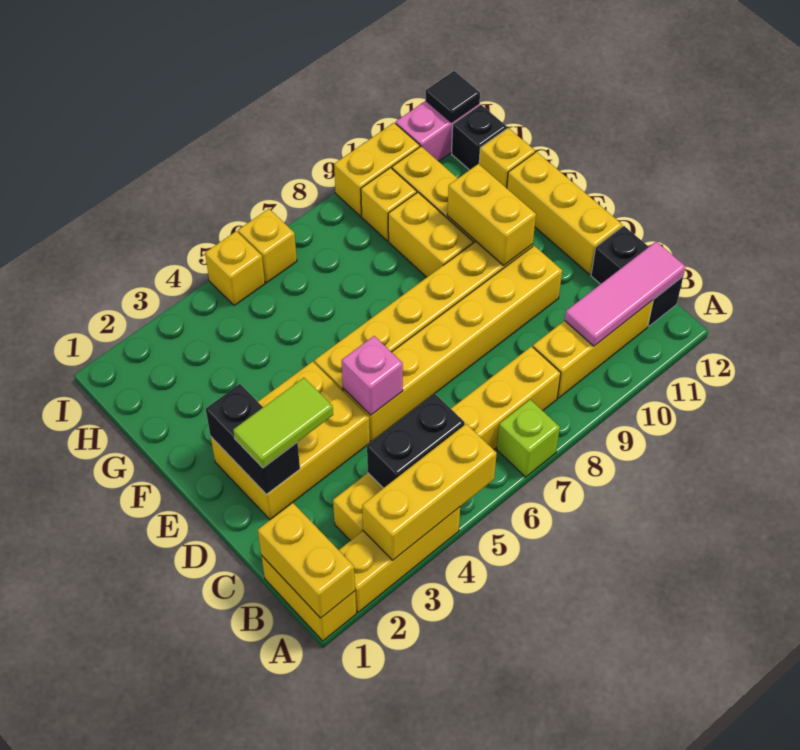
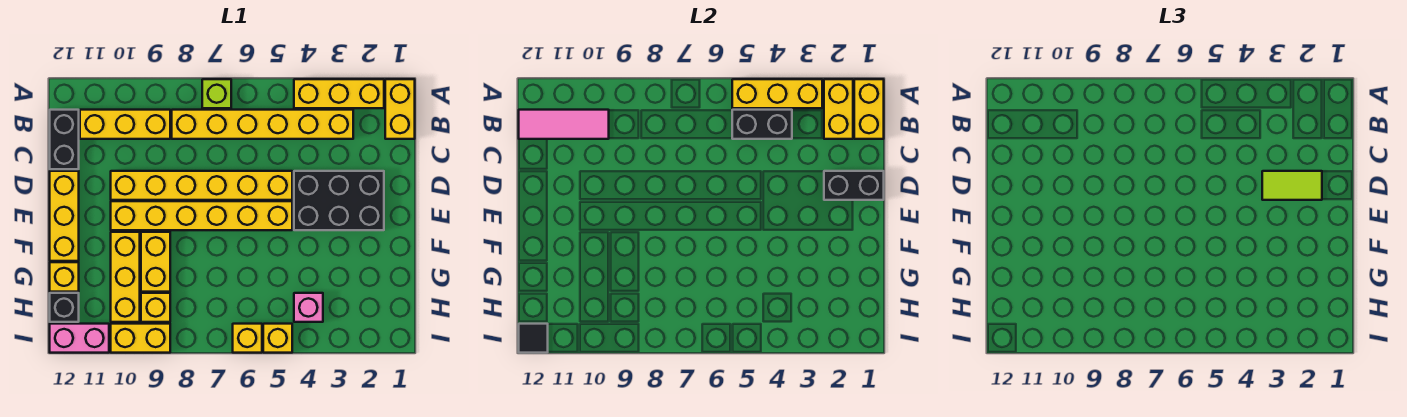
yellow 2x3 brick [211,361,370,519] -> black 2x3 brick [294,171,384,230]
black 1x2 brick [206,384,300,495] -> black 1x2 brick turned to [824,171,884,200]
pink 1x1 brick [342,336,403,415] -> pink 1x1 brick moved to [294,293,323,322]
yellow 1x2 brick [447,164,536,266] -> yellow 1x2 brick moved to [824,79,853,139]

